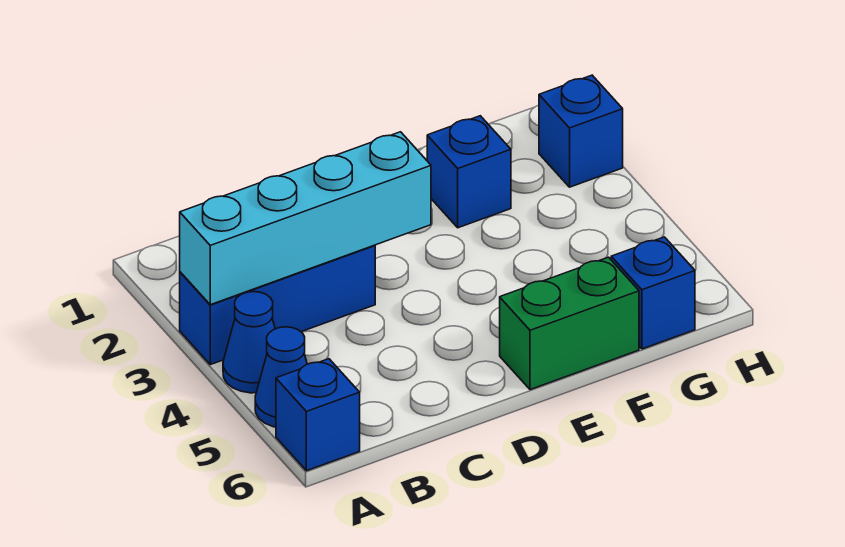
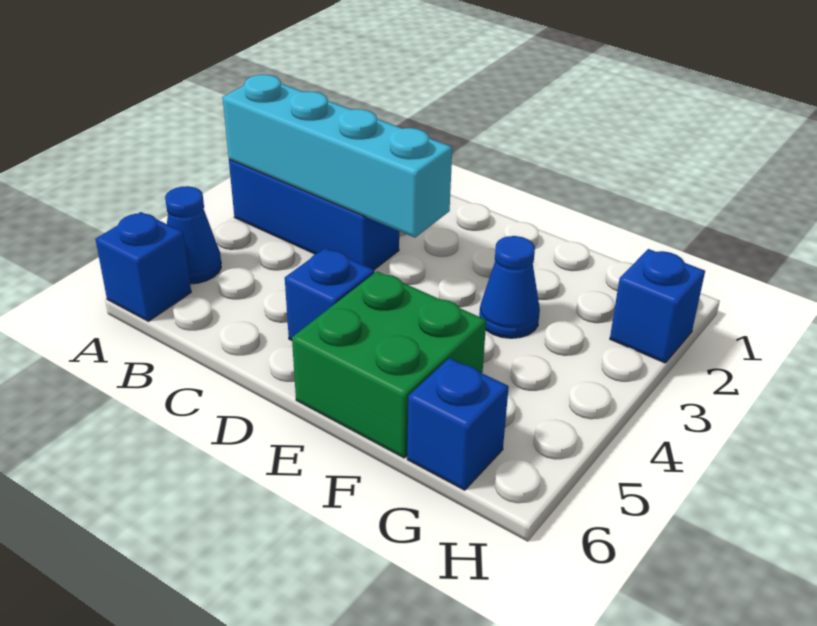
blue 1x1 cone [223,292,275,393] -> blue 1x1 cone moved to [479,236,540,338]
green 1x2 brick [500,257,639,390] -> green 2x2 brick [292,271,486,458]
blue 1x1 brick [427,116,511,228] -> blue 1x1 brick moved to [285,248,374,340]

